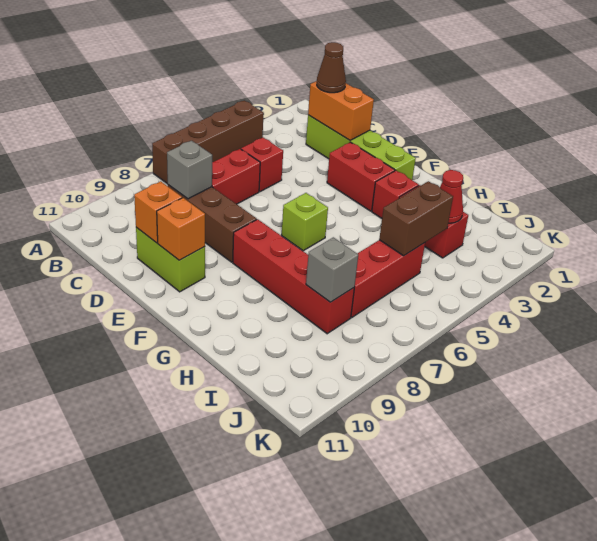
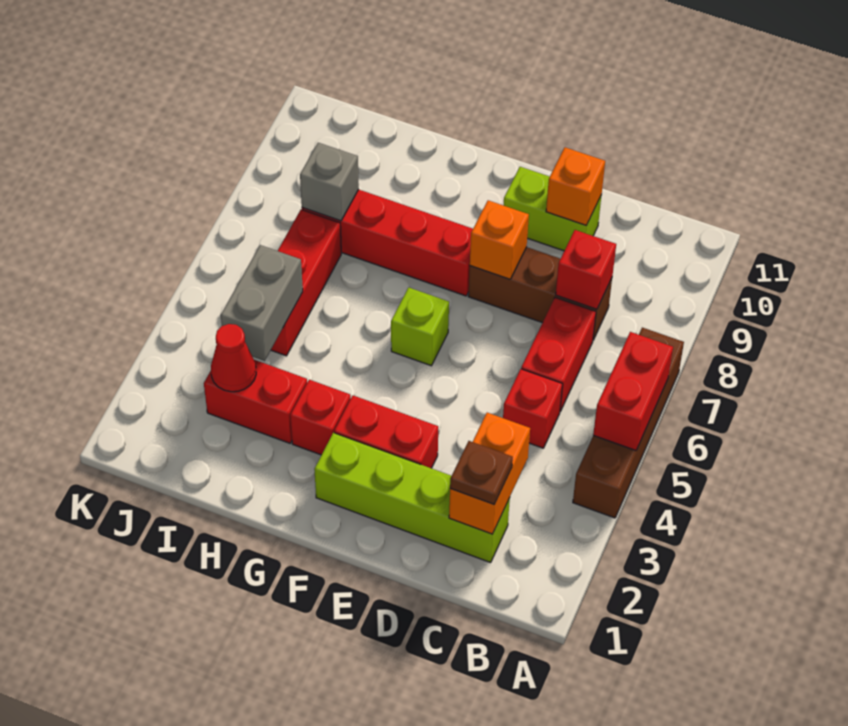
none -> red 1x2 brick [593,332,673,450]
orange 1x2 brick [308,81,374,140] -> orange 1x2 brick turned to [449,413,530,534]
brown 1x1 cone [317,42,346,93] -> brown 1x1 plate [450,441,513,504]
grey 1x1 brick [167,141,212,199] -> red 1x1 brick [556,230,616,309]
orange 1x1 brick [157,198,205,260] -> orange 1x1 brick moved to [470,200,529,279]
brown 1x2 brick [379,181,453,256] -> grey 1x2 brick [221,245,303,361]

